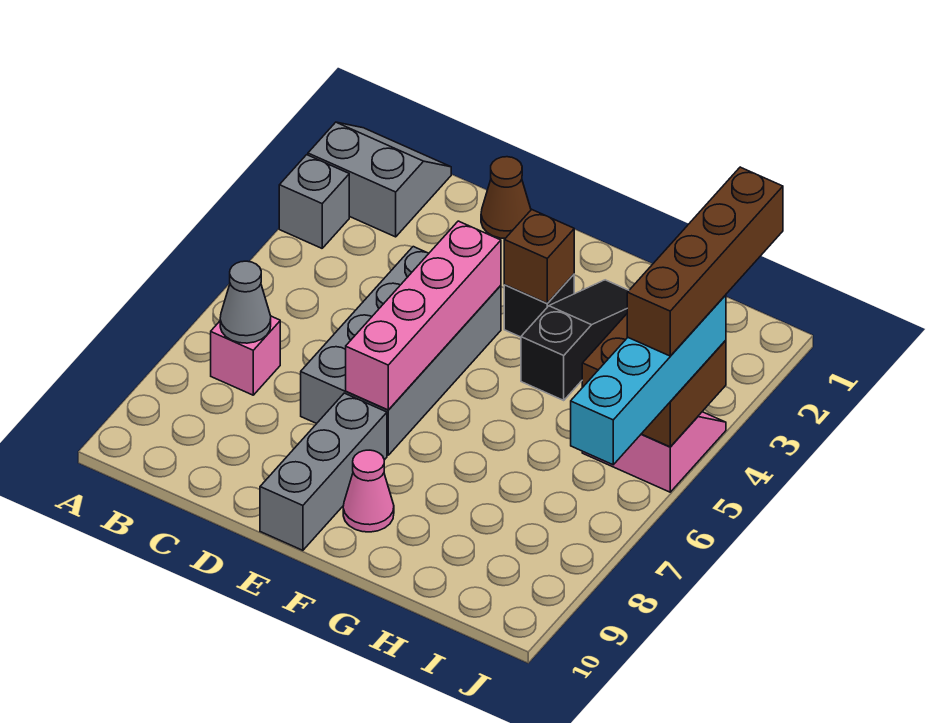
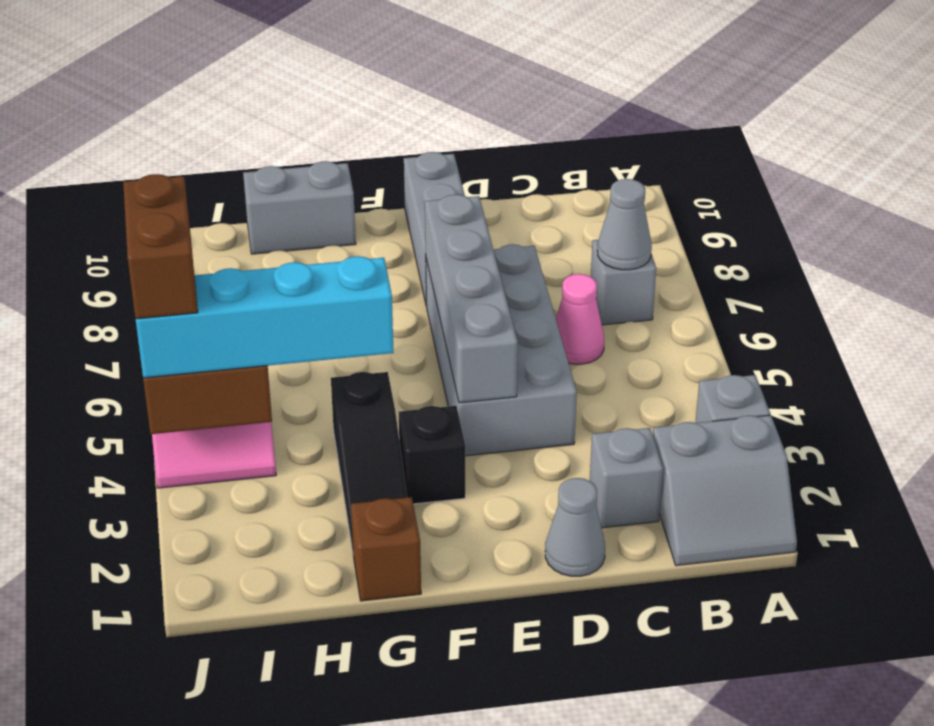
pink 1x1 brick [211,316,280,395] -> grey 1x1 brick [591,240,656,325]
none -> grey 1x1 brick [590,428,663,528]
brown 1x1 cone [481,157,531,238] -> grey 1x1 cone [545,478,605,576]
pink 1x4 brick [346,221,501,410] -> grey 1x4 brick [425,194,518,403]
brown 1x1 brick [504,209,574,303] -> brown 1x1 brick moved to [351,497,421,601]
pink 1x1 cone [343,450,394,532] -> pink 1x1 cone moved to [556,274,604,364]
none -> grey 1x2 brick [243,161,356,254]
brown 1x4 brick [627,167,783,356] -> brown 1x2 brick [123,174,198,319]
cyan 1x4 brick [571,295,726,465] -> cyan 1x4 brick turned to [136,256,394,378]

